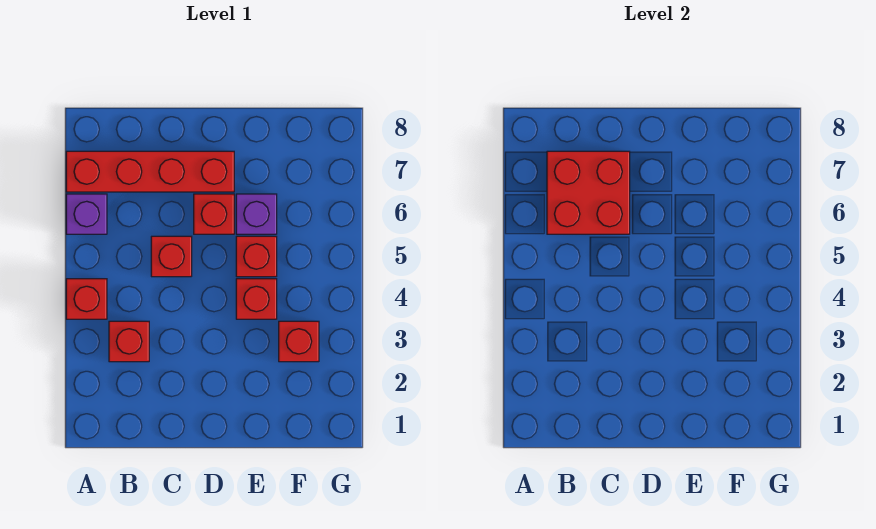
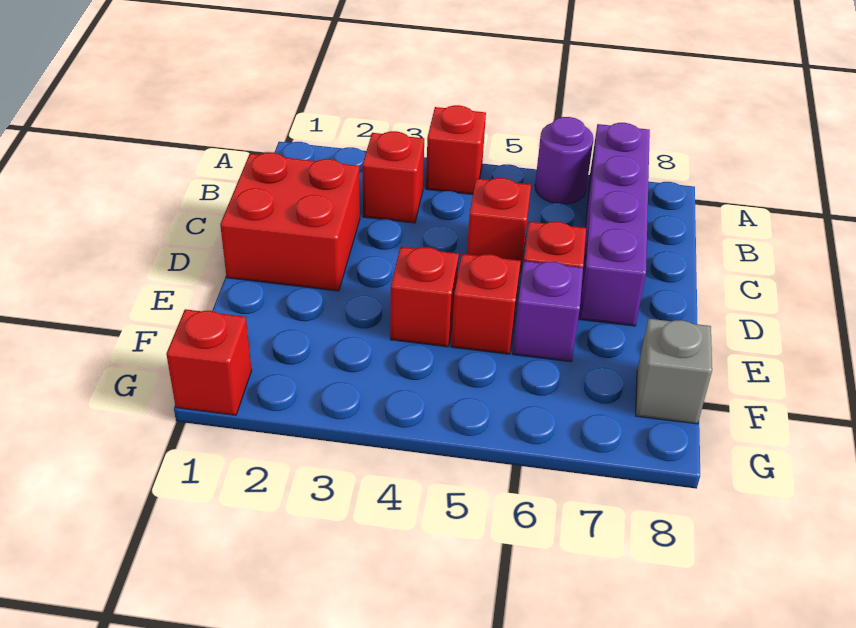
purple 1x1 brick [66,194,107,234] -> purple 1x1 round brick [535,117,593,204]
red 1x4 brick [66,151,234,192] -> purple 1x4 brick [578,123,650,326]
red 2x2 brick [547,151,630,234] -> red 2x2 brick moved to [220,153,360,291]
red 1x1 brick [279,321,319,362] -> red 1x1 brick moved to [166,309,252,415]
none -> grey 1x1 brick [636,319,712,424]

